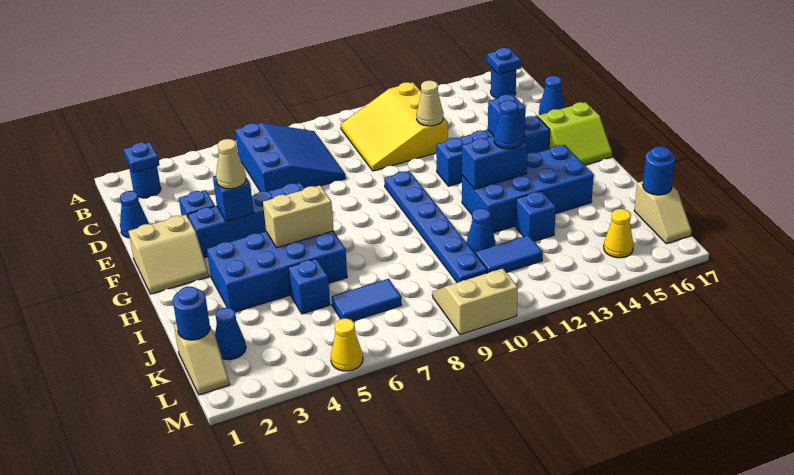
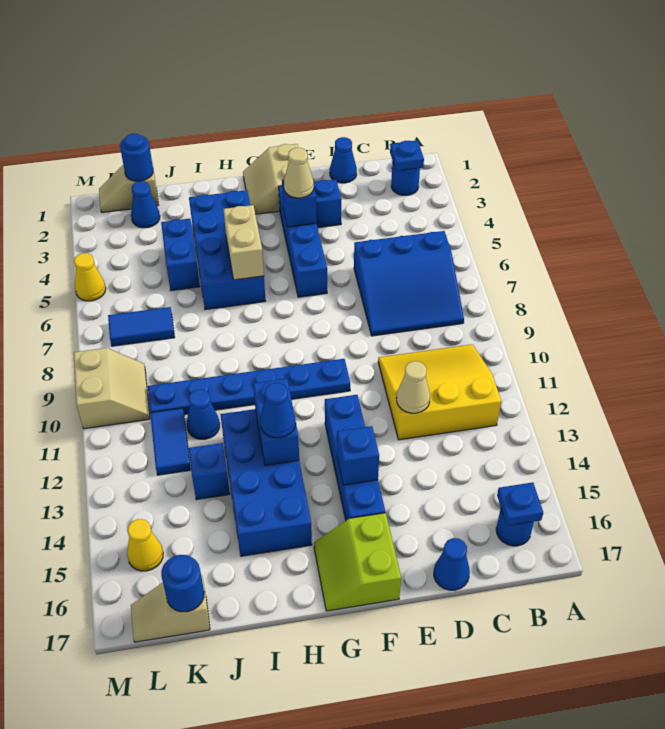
blue 1x1 brick [288,259,330,314] -> blue 1x2 brick [161,219,200,291]
blue 1x2 tile [332,279,402,321] -> blue 1x2 tile turned to [108,307,175,346]

